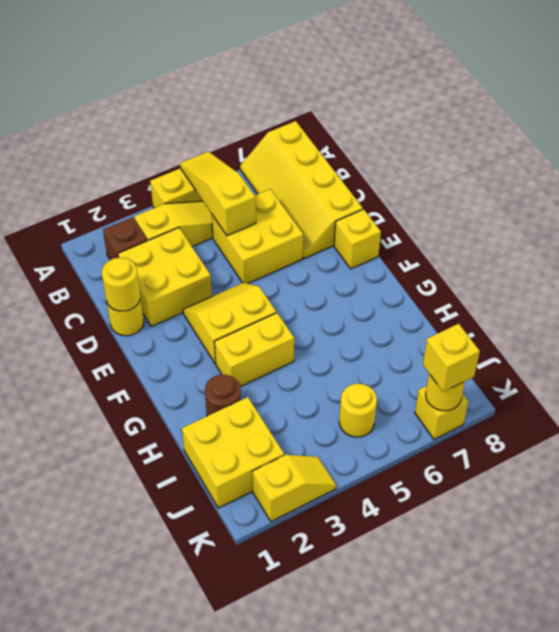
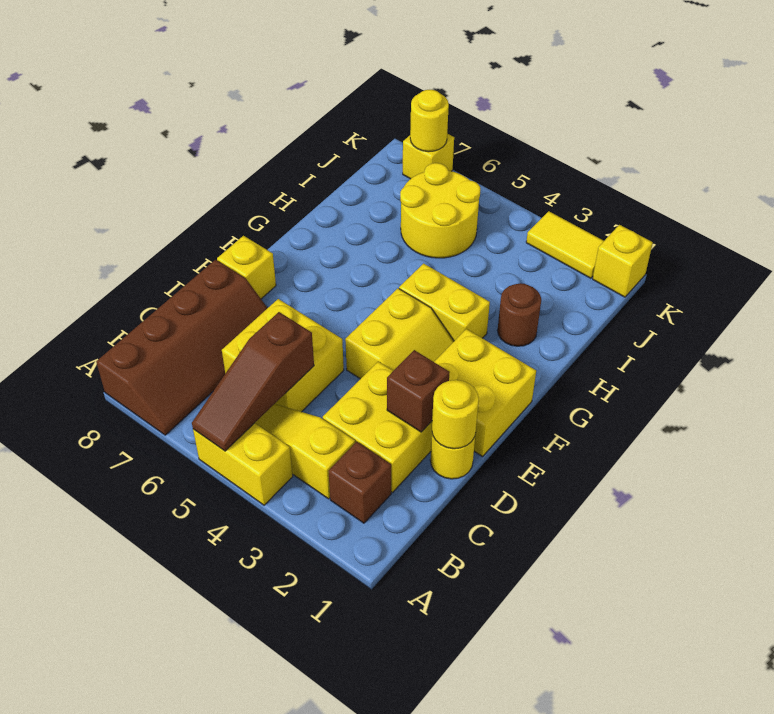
yellow 1x3 slope [180,151,256,236] -> brown 1x3 slope [192,312,314,451]
yellow 2x4 slope [240,121,363,259] -> brown 2x4 slope [96,260,267,435]
none -> brown 1x1 brick [387,350,450,432]
yellow 2x2 slope [183,283,276,364] -> yellow 2x2 slope turned to [345,288,454,379]
yellow 2x2 brick [182,397,284,508] -> yellow 2x2 brick moved to [434,329,536,457]
yellow 1x1 round brick [339,384,377,437] -> yellow 2x2 round brick [400,163,480,258]
yellow 1x2 slope [253,455,336,521] -> yellow 1x2 tile [526,211,604,278]
yellow 1x1 brick [423,324,480,392] -> yellow 1x1 brick moved to [593,225,653,297]

